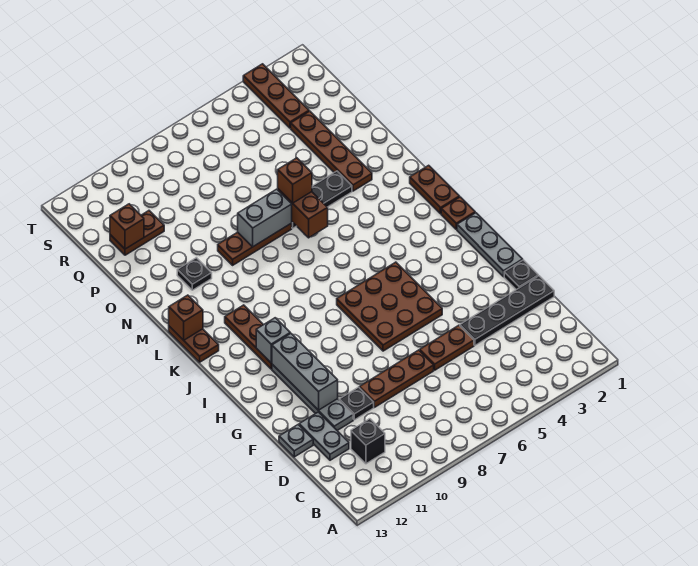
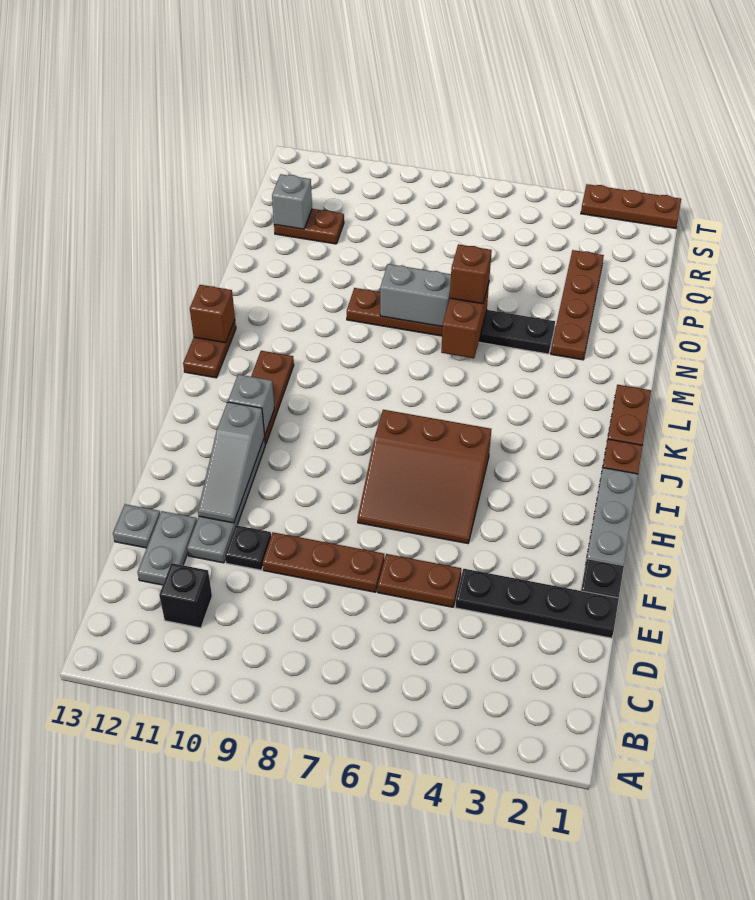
grey 1x3 brick [272,334,338,410] -> grey 1x3 slope [198,402,265,523]
brown 3x3 plate [337,262,442,351] -> brown 3x3 slope [358,410,491,544]
black 1x1 plate [177,258,212,290] -> none
brown 1x1 brick [110,204,144,249] -> grey 1x1 brick [272,174,312,229]
brown 1x3 plate [243,64,309,128] -> brown 1x3 plate turned to [581,184,681,229]

